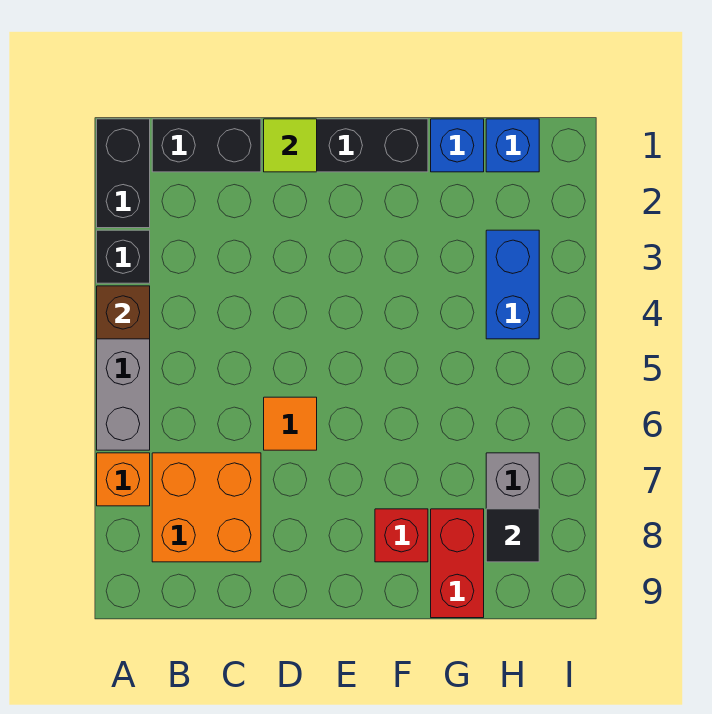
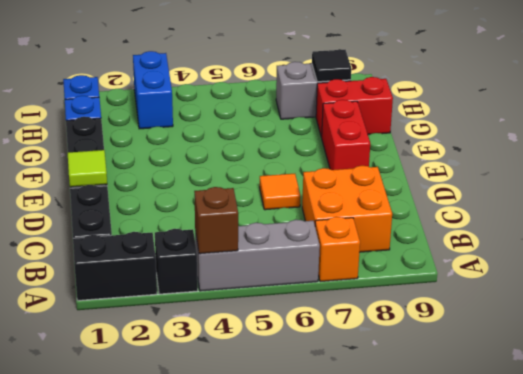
red 1x1 brick [375,509,428,562] -> red 1x2 brick [322,100,370,170]
blue 1x2 brick [486,230,539,339] -> blue 1x2 brick turned to [133,51,173,129]

